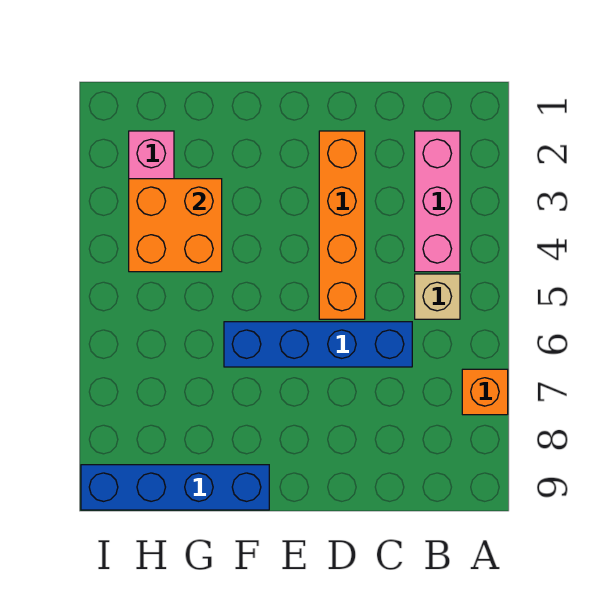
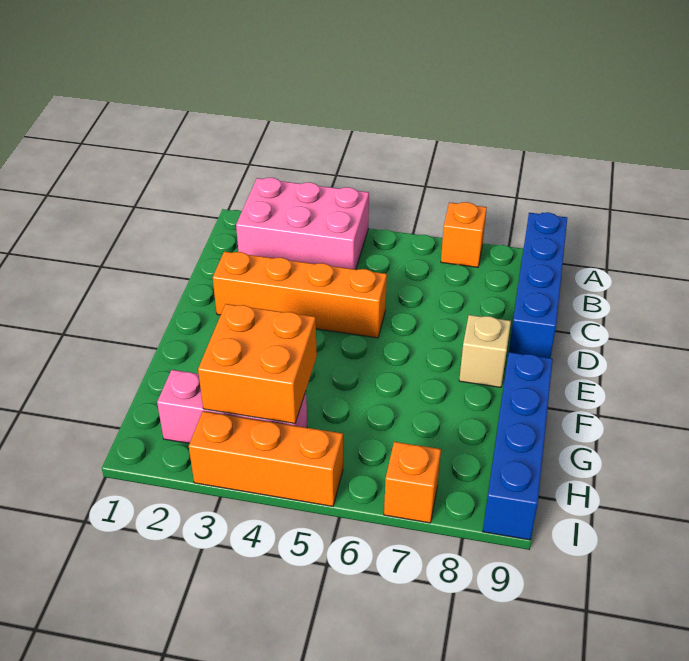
pink 1x3 brick [415,131,460,272] -> pink 2x3 brick [236,178,369,269]
tan 1x1 brick [415,274,460,319] -> tan 1x1 brick moved to [459,315,511,387]
blue 1x4 brick [224,322,412,367] -> blue 1x4 brick moved to [509,212,567,358]
none -> orange 1x3 brick [189,411,343,506]
none -> orange 1x1 brick [384,442,441,523]

